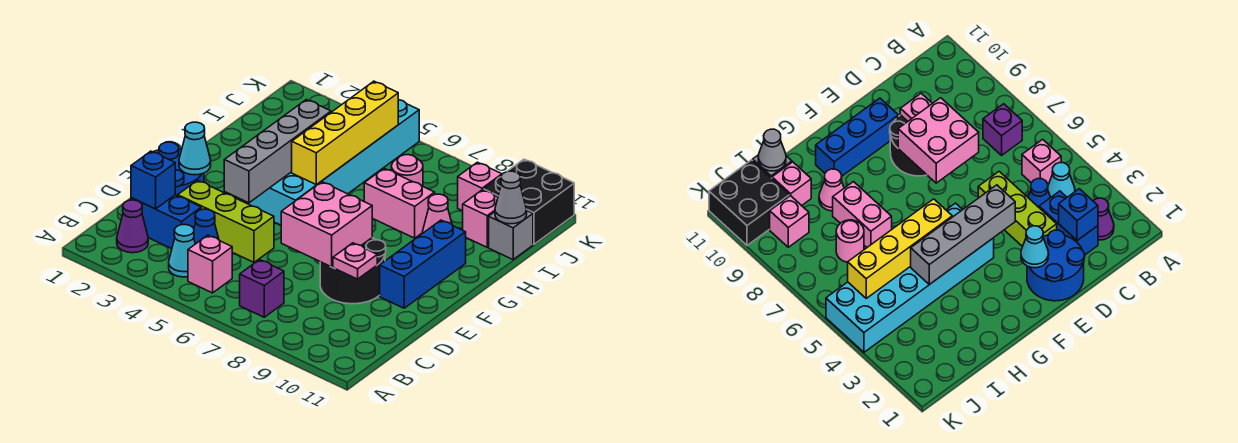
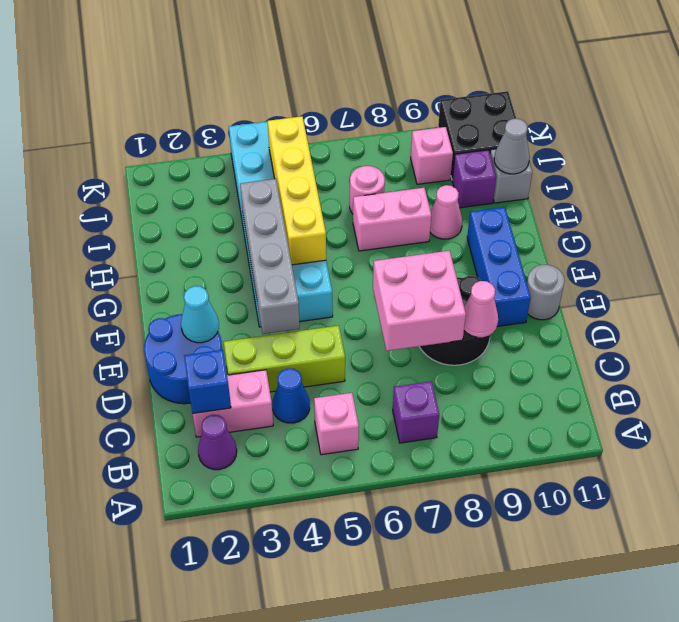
cyan 1x1 cone [169,225,195,277] -> none
blue 1x2 brick [131,195,201,249] -> pink 1x2 brick [193,370,273,437]
pink 1x1 plate [333,243,377,279] -> pink 1x1 cone [464,281,498,337]
none -> grey 1x1 round brick [527,265,565,320]
pink 1x1 brick [463,190,498,247] -> purple 1x1 brick [452,150,496,208]

